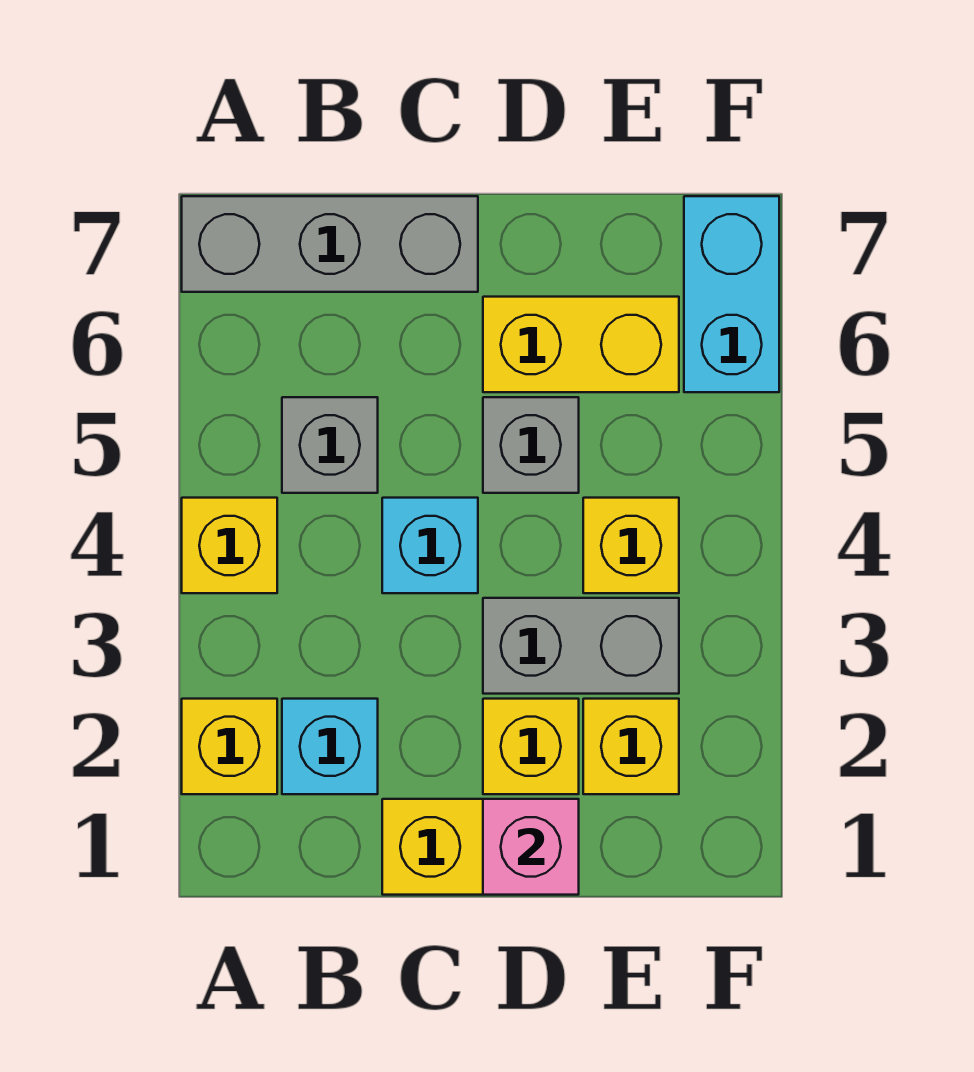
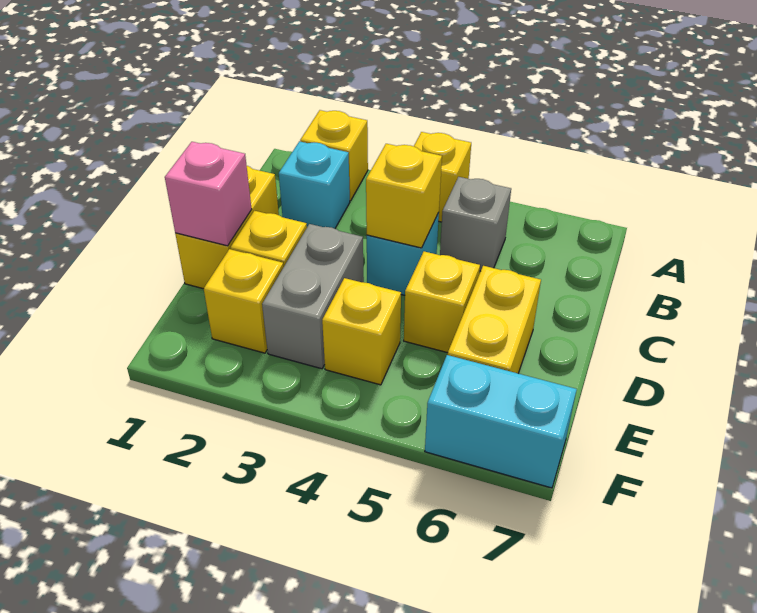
grey 1x3 brick [182,196,478,292] -> none
none -> yellow 1x1 brick [366,144,442,248]
grey 1x1 brick [483,397,579,493] -> yellow 1x1 brick [404,251,480,353]

